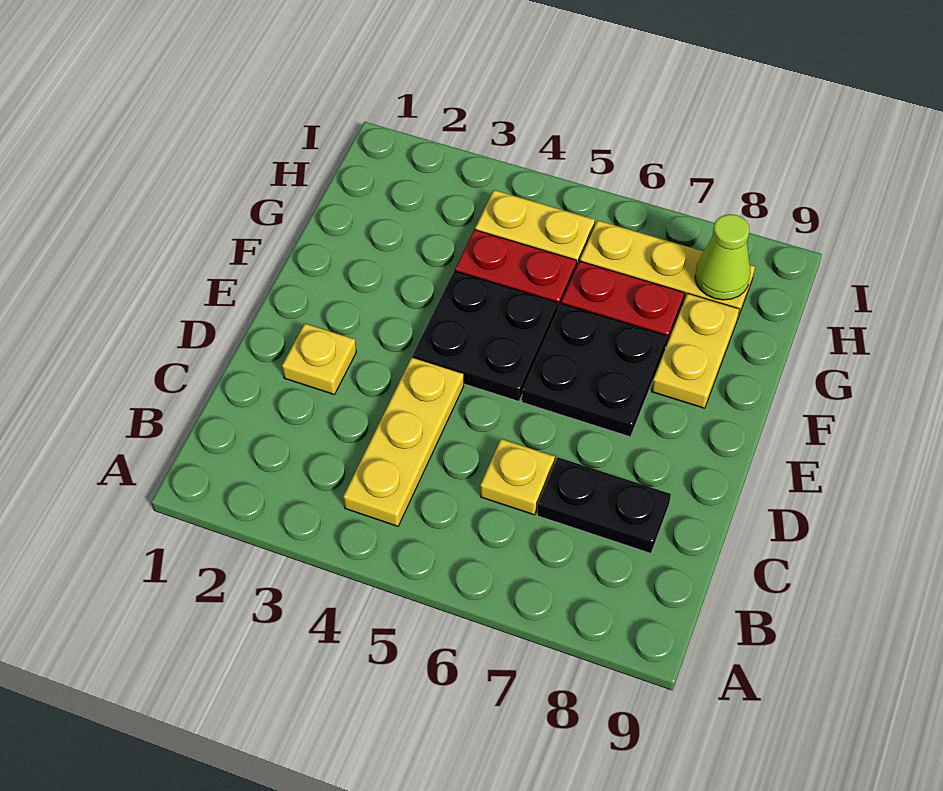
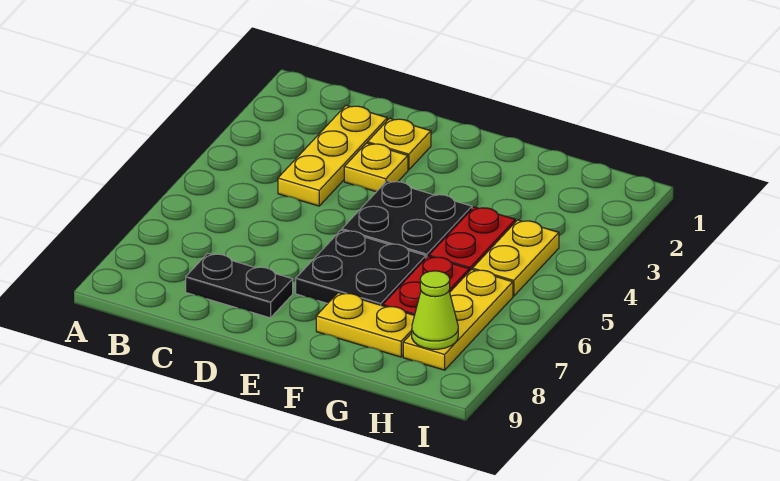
yellow 1x3 plate [343,357,464,526] -> yellow 1x3 plate turned to [278,105,387,206]
yellow 1x1 plate [480,439,555,515] -> yellow 1x1 plate moved to [344,143,408,192]
black 1x2 plate [537,457,671,553] -> black 1x2 plate turned to [186,253,293,318]

